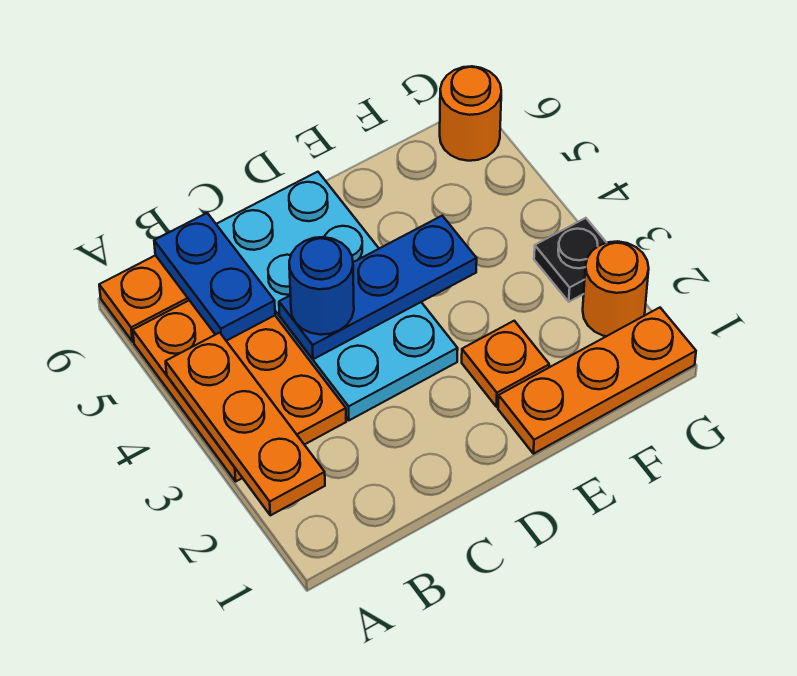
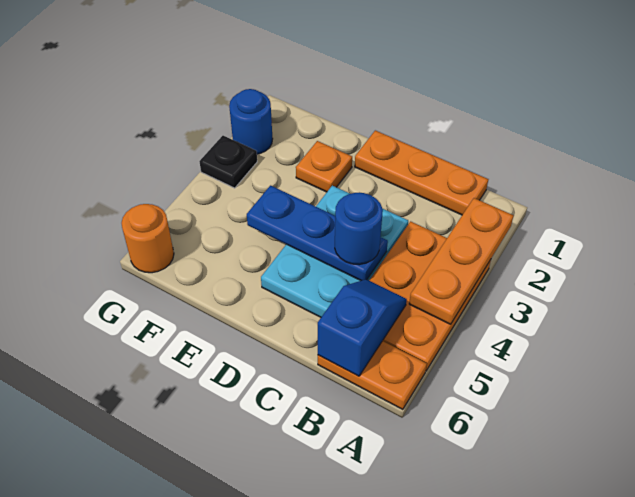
blue 1x2 plate [154,213,275,341] -> blue 1x2 slope [318,279,407,376]
cyan 2x4 plate [216,172,458,420] -> cyan 2x3 plate [261,186,408,317]
orange 1x3 plate [498,308,696,454] -> orange 1x3 plate moved to [355,130,488,215]
orange 1x1 round brick [583,241,649,336] -> blue 1x1 round brick [229,89,273,154]

